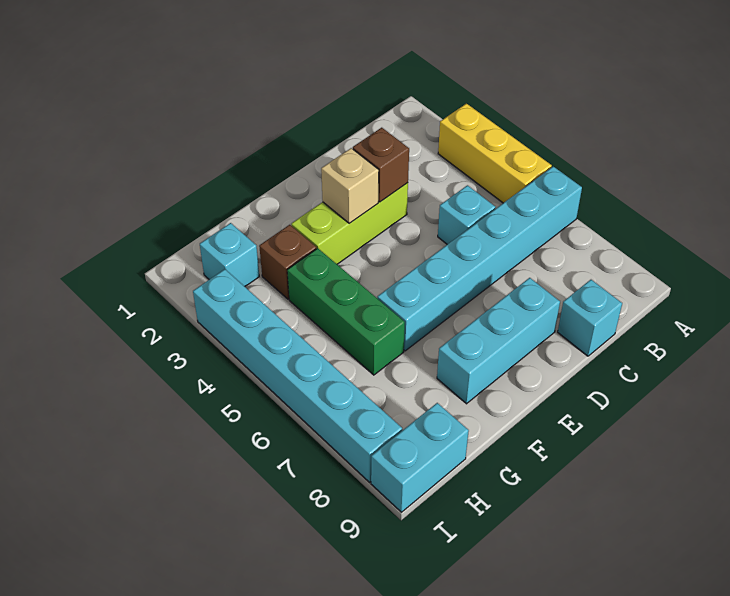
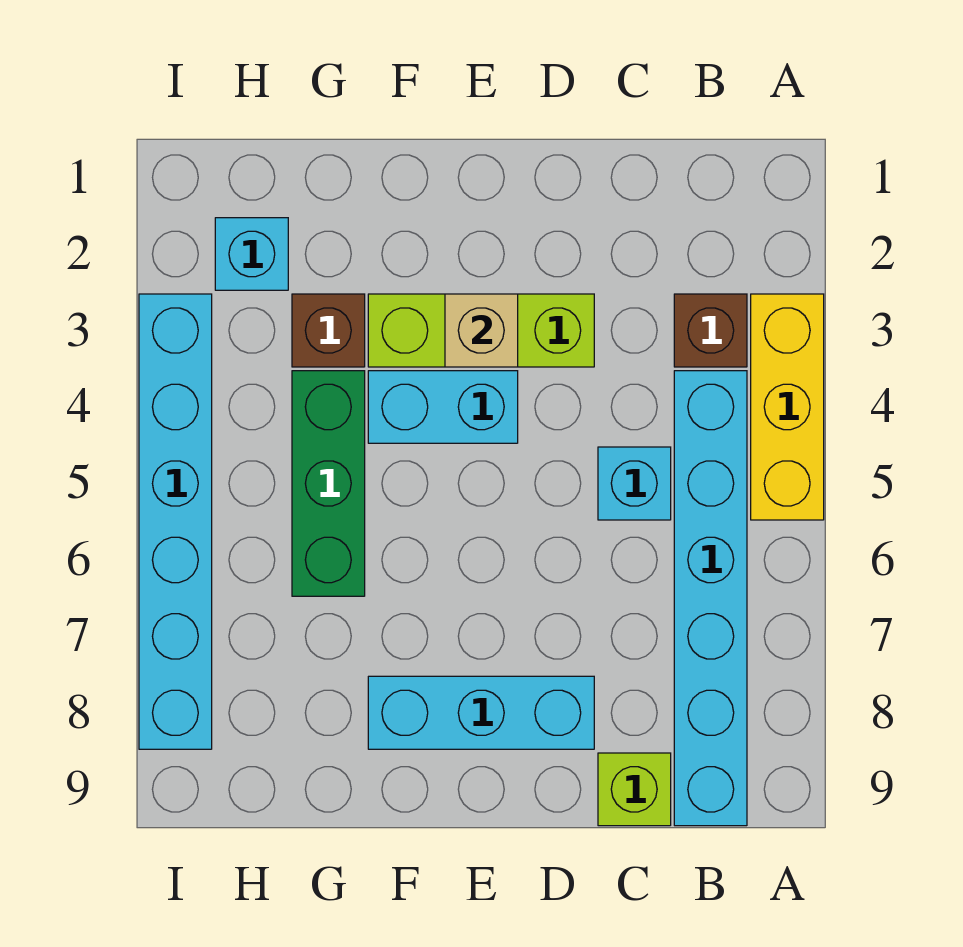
cyan 1x6 brick [377,166,582,351] -> cyan 1x6 brick turned to [674,371,747,826]
cyan 1x1 brick [558,280,622,356] -> lime 1x1 brick [598,753,671,826]
brown 1x1 brick [353,128,409,202] -> brown 1x1 brick moved to [674,294,747,367]
cyan 1x2 brick [371,403,469,512] -> cyan 1x2 brick moved to [368,371,518,443]

